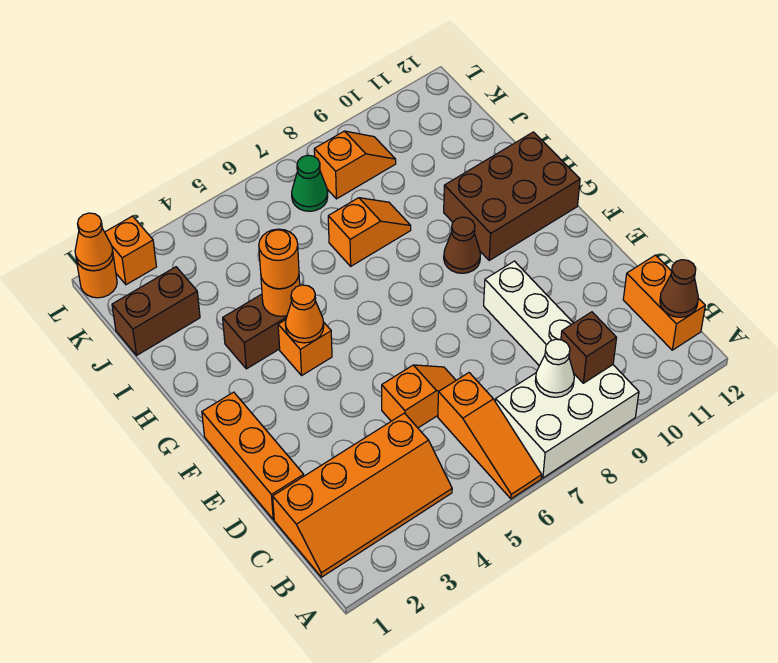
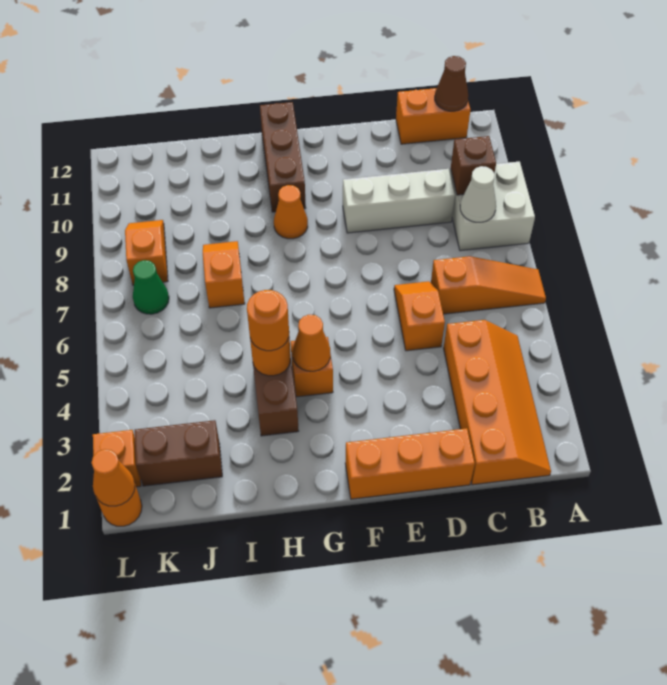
white 2x3 brick [495,365,639,478] -> white 2x2 brick [450,161,535,251]
brown 1x1 cone [444,217,481,273] -> orange 1x1 cone [274,185,308,239]
brown 2x3 brick [444,132,580,260] -> brown 1x3 brick [260,102,306,212]
brown 1x2 brick [112,267,200,355] -> brown 1x2 brick turned to [135,420,222,486]

